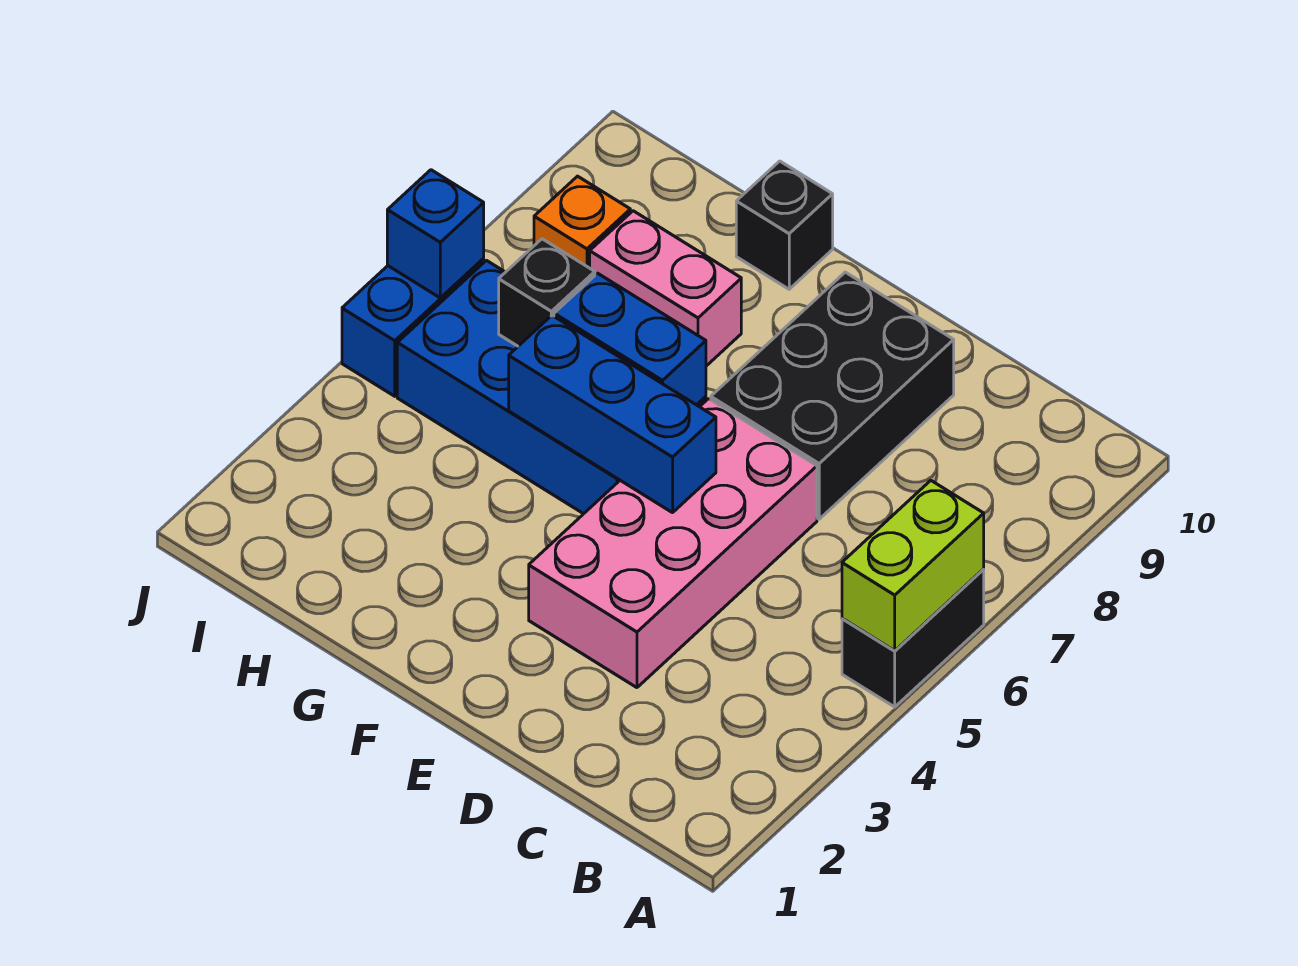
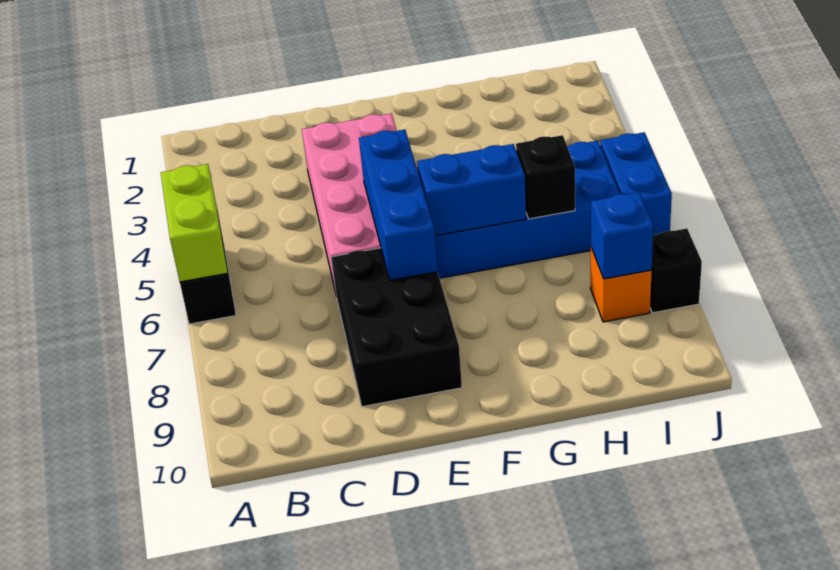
blue 1x3 brick [509,316,716,513] -> blue 1x3 brick turned to [359,130,438,280]
pink 1x2 brick [590,211,741,366] -> none
black 1x1 brick [736,161,833,289] -> black 1x1 brick moved to [650,229,702,313]
blue 1x1 brick [387,170,484,298] -> blue 1x1 brick moved to [591,192,654,279]

